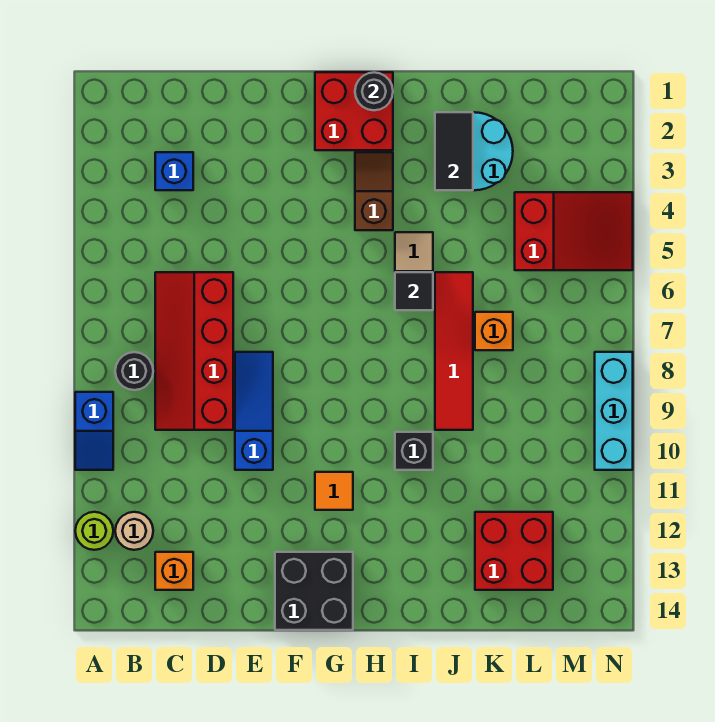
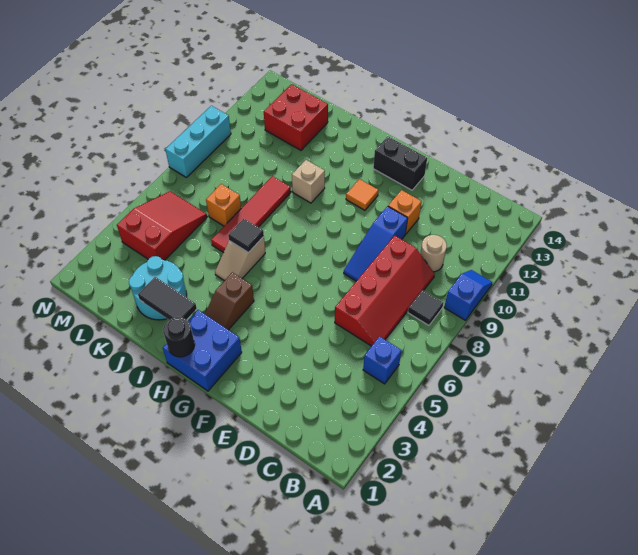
lime 1x1 round brick [75,512,113,550] -> none
black 1x1 round brick [115,352,153,390] -> black 1x1 tile [408,290,443,325]
tan 1x1 round brick [115,512,153,550] -> tan 1x1 round brick moved to [420,235,447,272]
blue 1x1 brick [155,152,193,190] -> blue 1x1 brick moved to [363,337,401,384]
orange 1x1 brick [155,552,193,590] -> orange 1x1 brick moved to [388,190,422,234]
black 2x2 brick [275,552,353,630] -> black 1x2 brick [373,136,427,190]
red 2x2 brick [315,72,393,150] -> blue 2x2 brick [163,310,242,391]
black 1x1 brick [395,432,433,470] -> tan 1x1 brick [292,160,325,203]
black 1x2 tile [435,112,473,190] -> black 1x2 tile turned to [138,277,197,320]
red 2x3 slope [515,192,633,270] -> red 2x3 slope turned to [117,191,207,260]

